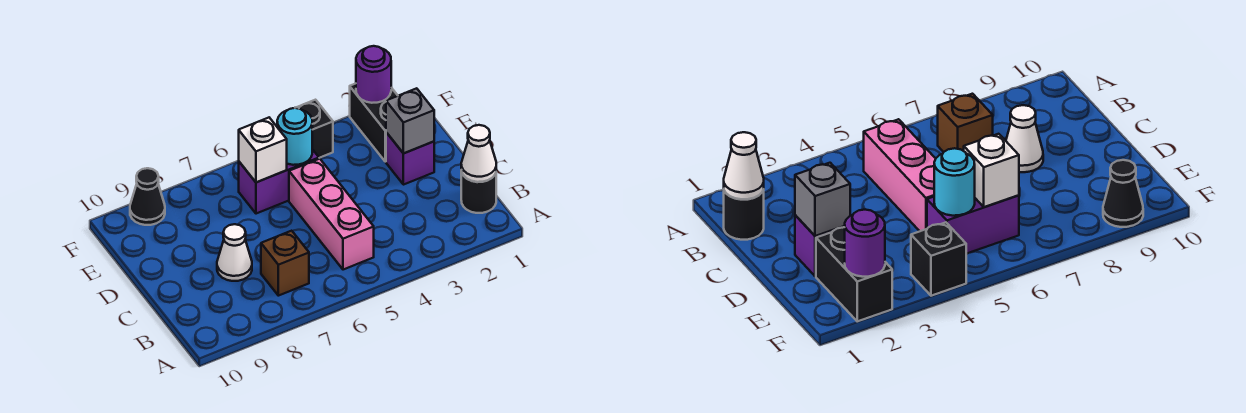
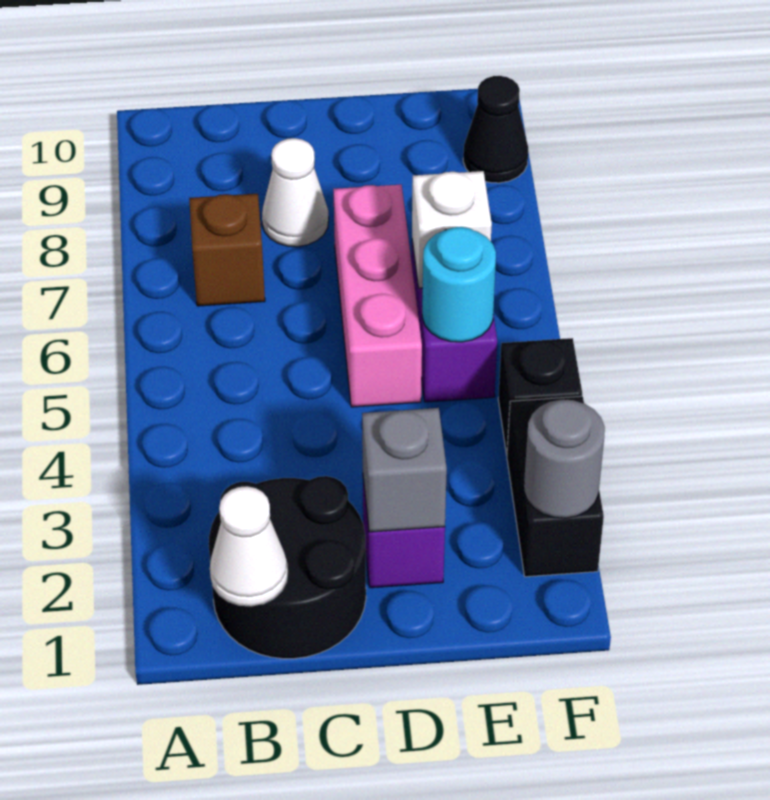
black 1x1 round brick [461,170,496,213] -> black 2x2 round brick [209,476,366,659]
pink 1x3 brick [289,159,374,270] -> pink 1x3 brick turned to [333,185,422,407]
black 1x2 brick [350,84,398,162] -> black 1x2 brick turned to [507,396,604,577]
purple 1x1 round brick [356,46,391,103] -> grey 1x1 round brick [524,400,605,518]

